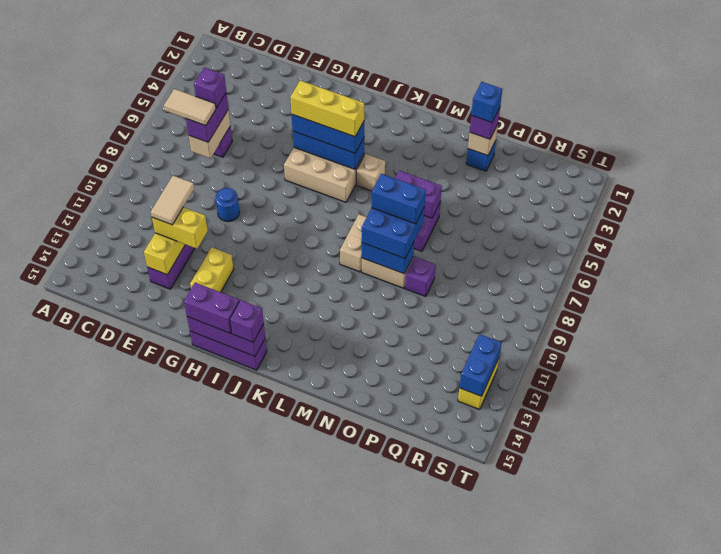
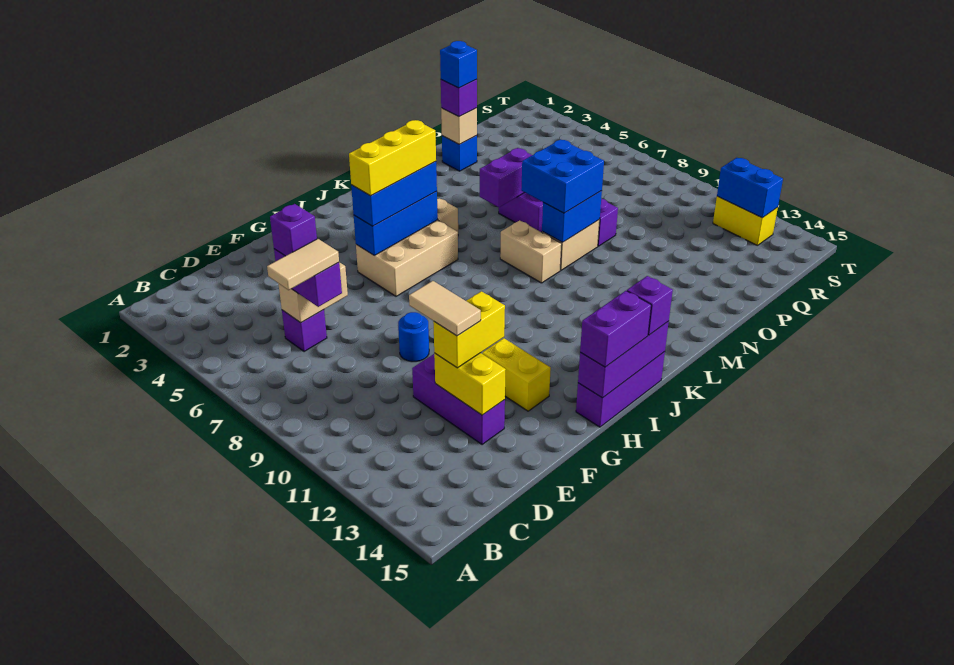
tan 1x2 brick [189,109,230,158] -> tan 1x2 brick turned to [279,262,348,323]
blue 1x2 brick [372,174,426,224] -> none

